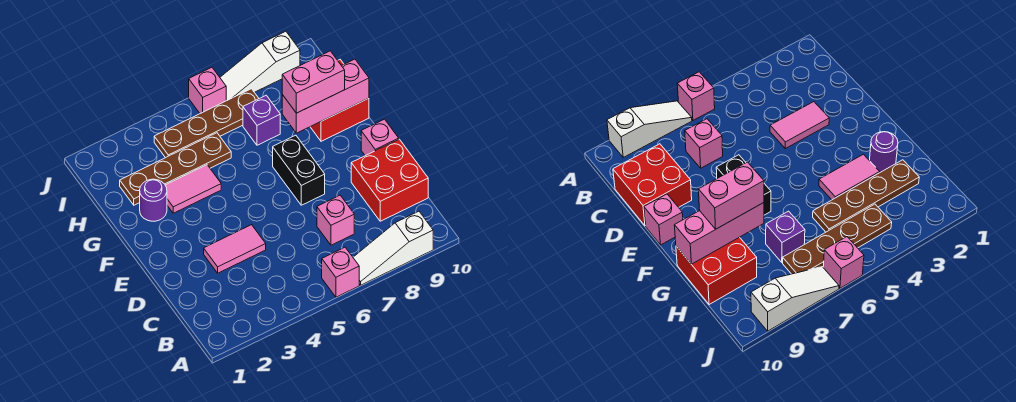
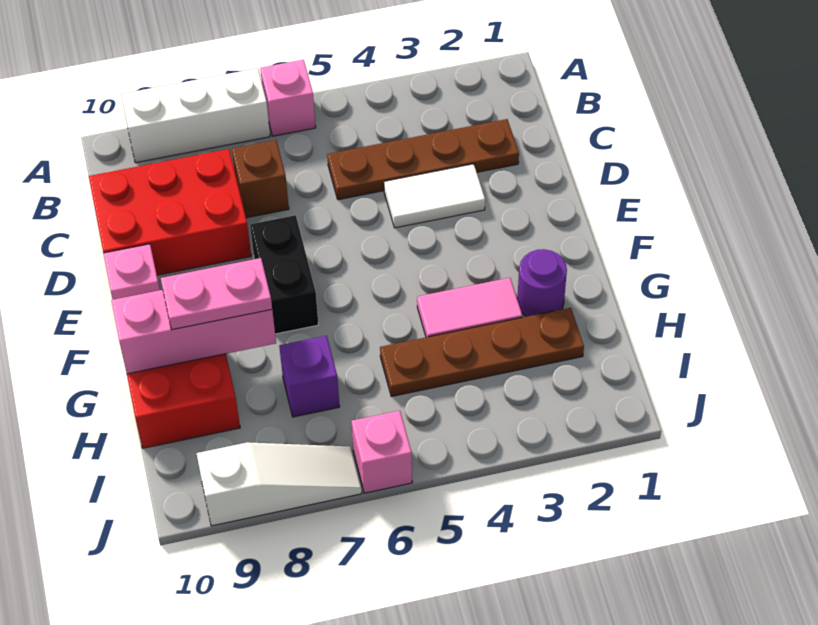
white 1x3 slope [353,211,433,285] -> white 1x3 brick [121,68,270,163]
pink 1x1 brick [317,195,354,245] -> brown 1x1 brick [232,140,289,218]
red 2x2 brick [351,139,428,221] -> red 2x3 brick [89,149,251,275]
pink 1x2 tile [204,225,266,273] -> white 1x2 tile [384,164,485,228]
pink 1x2 brick [282,51,345,113] -> pink 1x2 plate [161,258,272,330]
brown 1x4 plate [154,89,259,158] -> brown 1x4 plate moved to [327,119,519,200]

